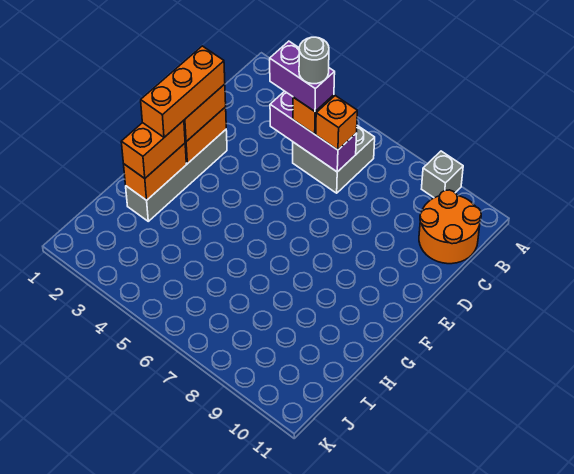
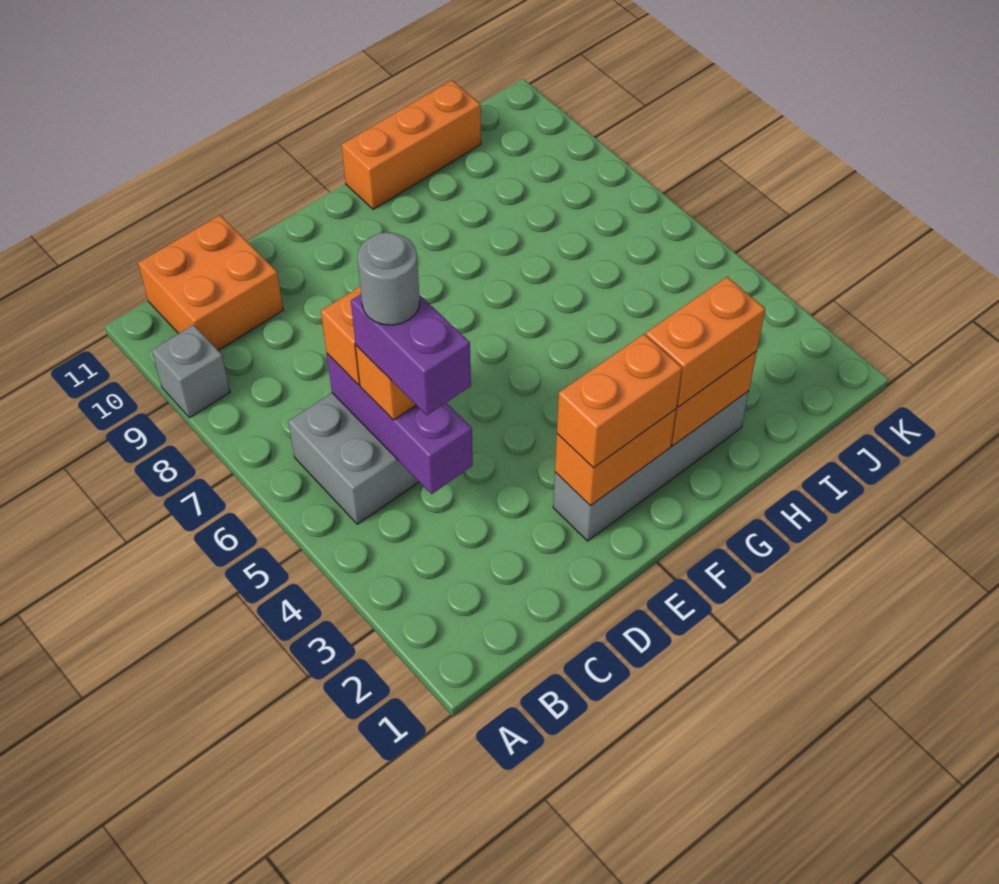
orange 2x2 round brick [419,190,481,264] -> orange 2x2 brick [138,215,283,350]
orange 1x3 brick [141,46,225,137] -> orange 1x3 brick moved to [342,80,481,209]

